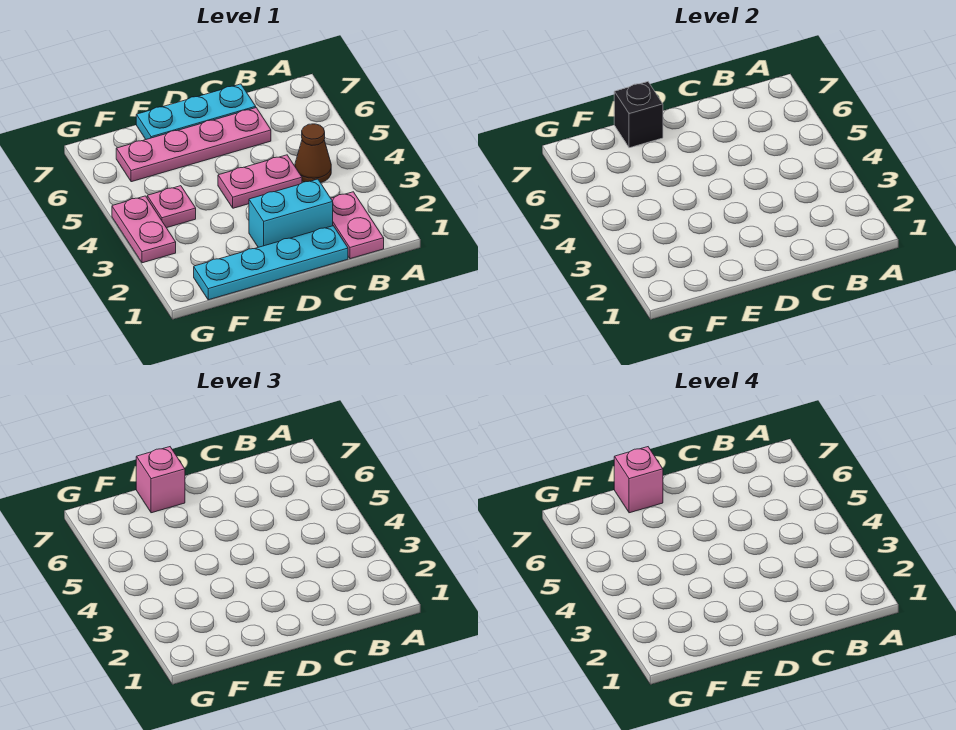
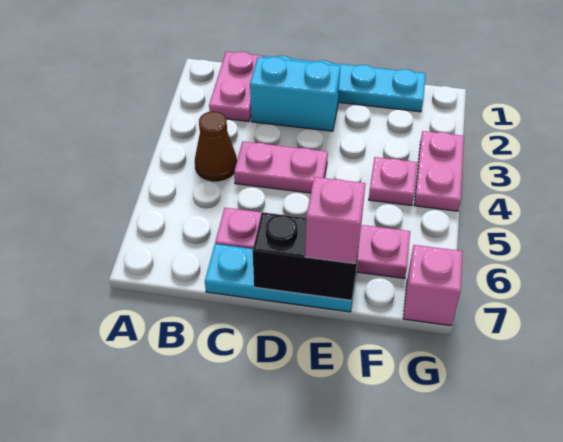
black 1x1 brick [614,82,663,148] -> black 1x2 brick [253,212,361,300]
pink 1x1 brick [614,447,663,513] -> pink 1x1 brick moved to [403,245,463,326]

